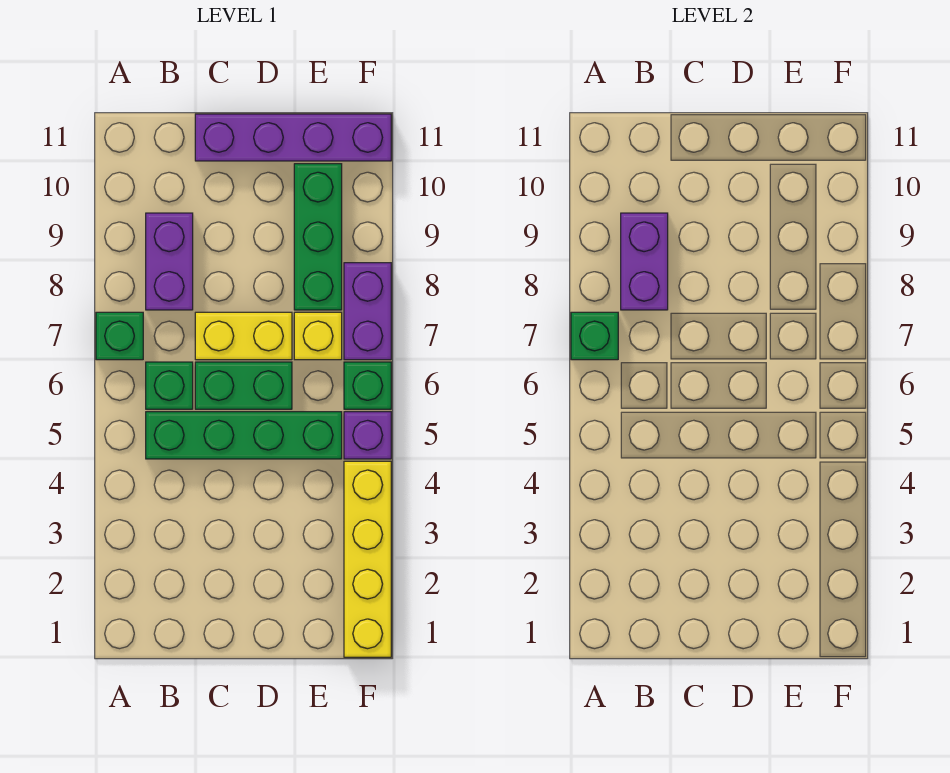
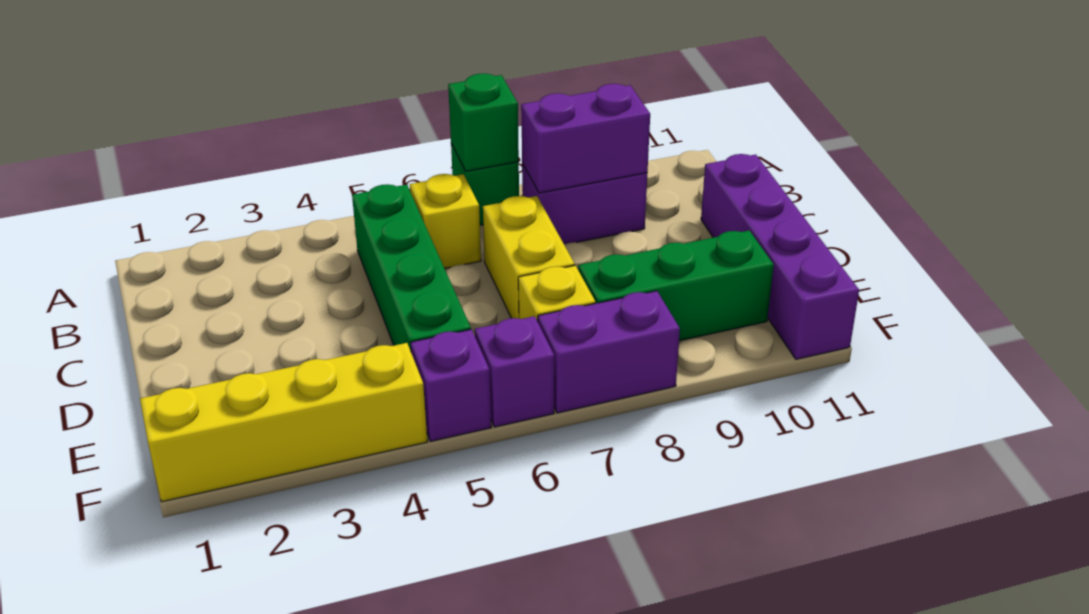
green 1x1 brick [146,362,193,409] -> yellow 1x1 brick [410,174,481,268]
green 1x2 brick [195,362,292,409] -> none
green 1x1 brick [344,362,391,409] -> purple 1x1 brick [475,316,554,427]

